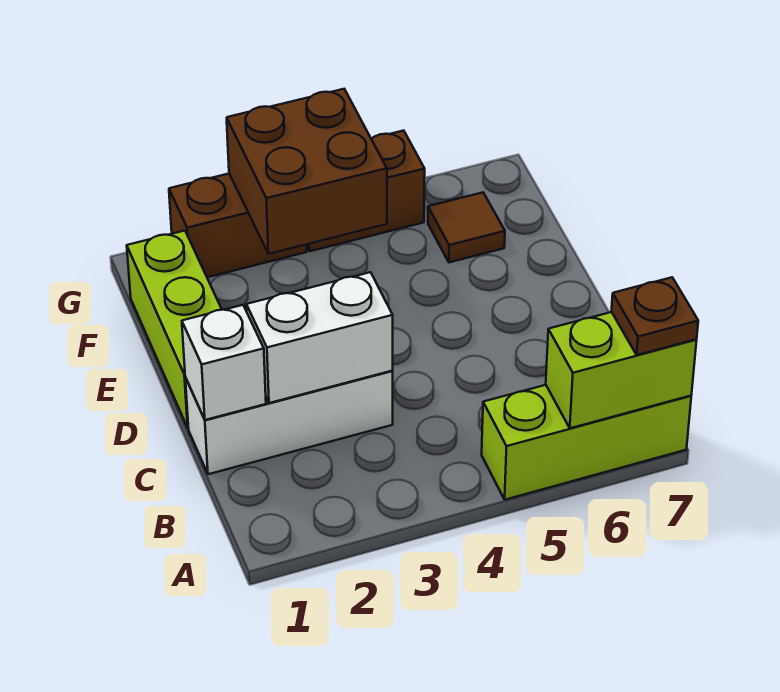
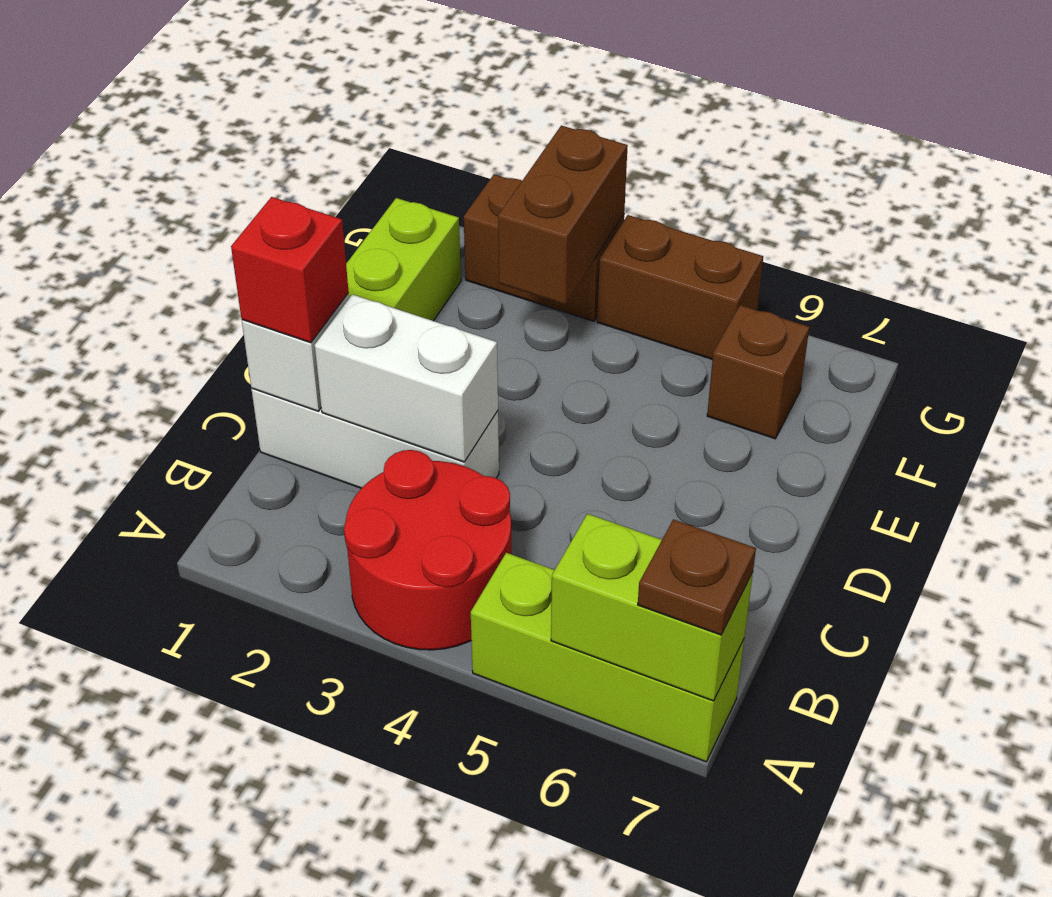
none -> red 2x2 round brick [344,450,511,650]
none -> red 1x1 brick [231,197,349,343]
brown 2x2 brick [227,89,387,254] -> brown 1x2 brick [498,126,628,305]
brown 1x1 tile [428,193,505,262] -> brown 1x1 brick [707,305,809,439]

